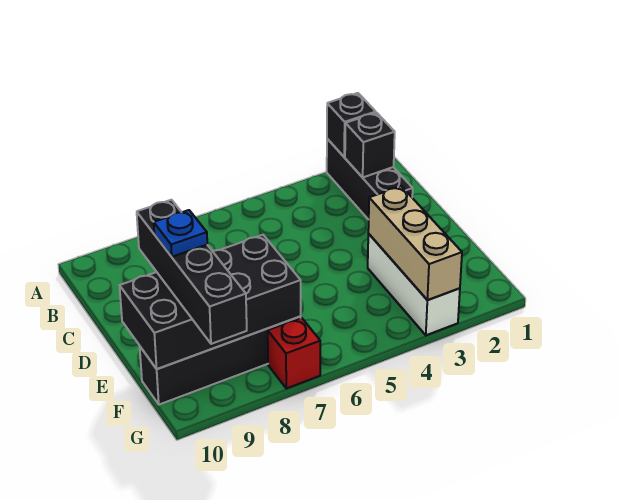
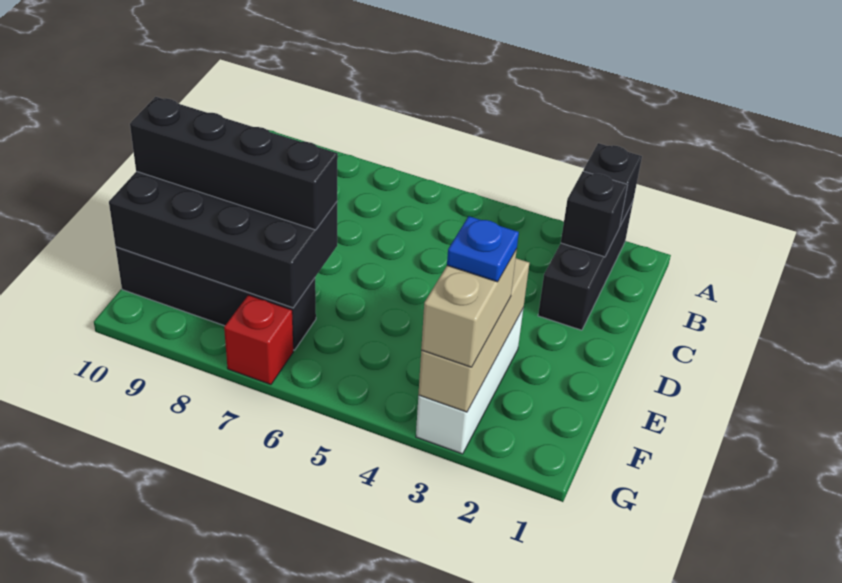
black 1x4 brick [137,200,247,344] -> black 1x4 brick turned to [130,97,338,230]
blue 1x1 plate [154,210,207,257] -> blue 1x1 plate moved to [447,216,519,282]
none -> tan 1x2 brick [421,249,517,367]

